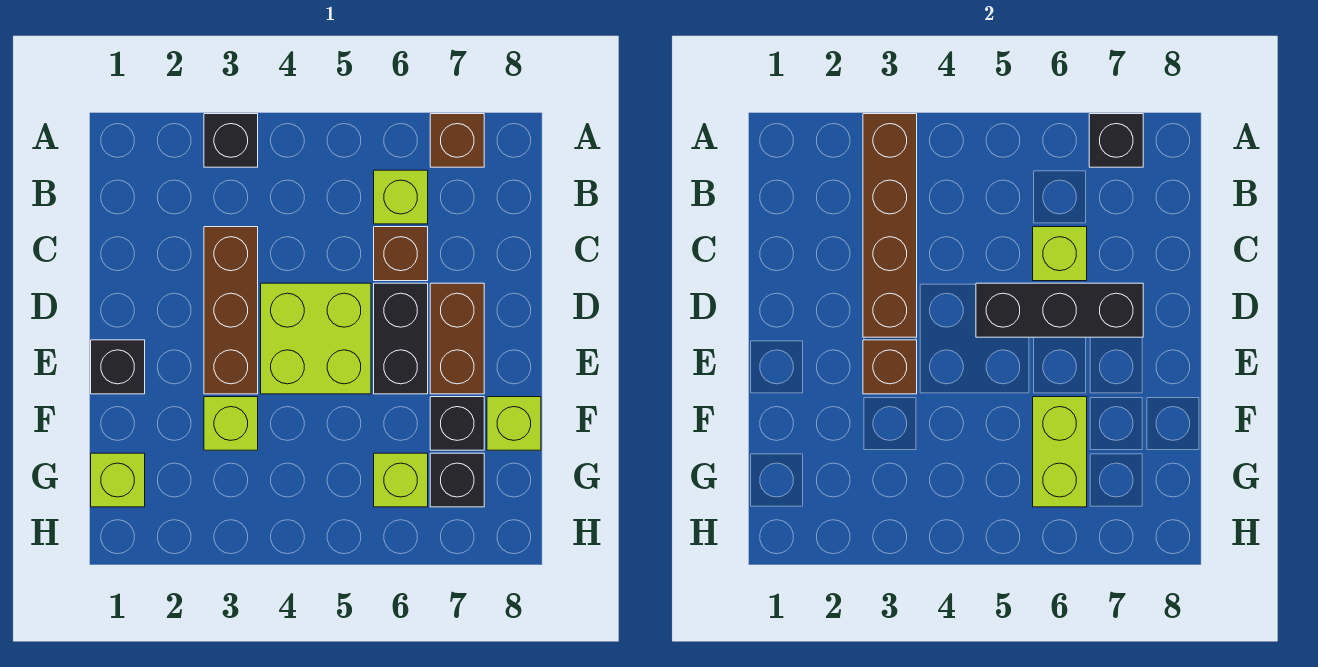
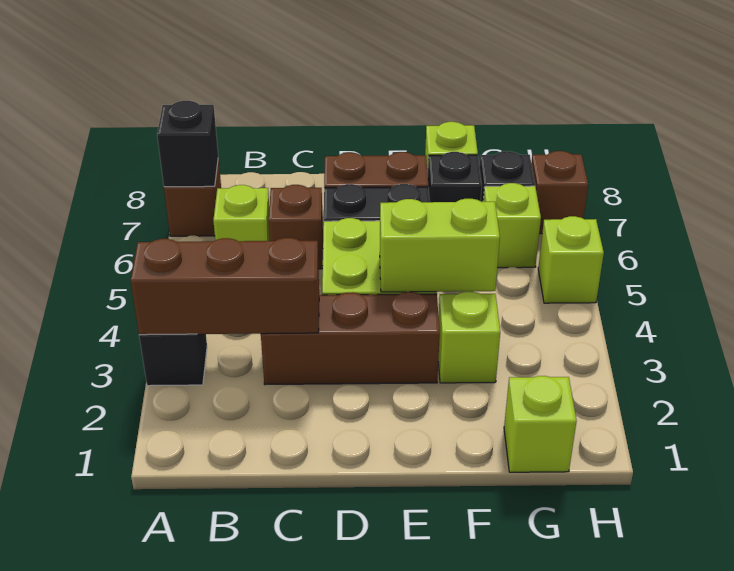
brown 1x4 brick [863,114,917,337] -> brown 1x3 brick [131,238,319,335]
lime 1x1 brick [1033,227,1087,281] -> lime 1x1 brick moved to [538,216,604,303]
black 1x3 brick [976,283,1143,337] -> none
black 1x1 brick [91,340,145,394] -> none
brown 1x1 brick [863,340,917,394] -> brown 1x1 brick moved to [531,151,588,234]
lime 1x2 brick [1033,397,1087,507] -> lime 1x2 brick moved to [380,199,500,292]

